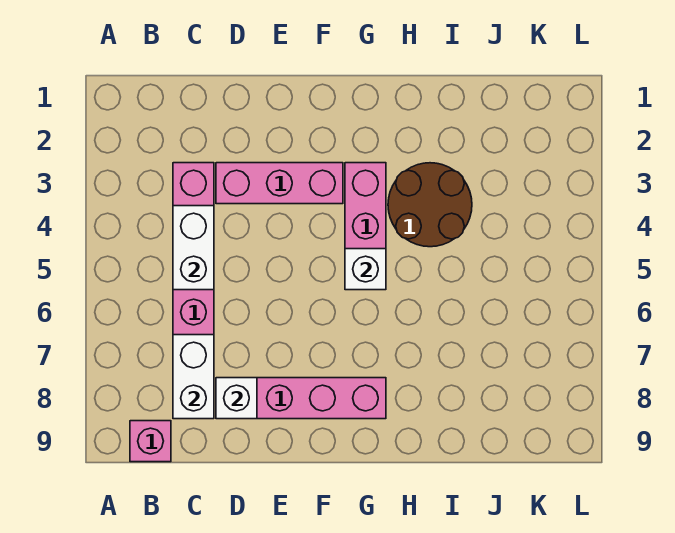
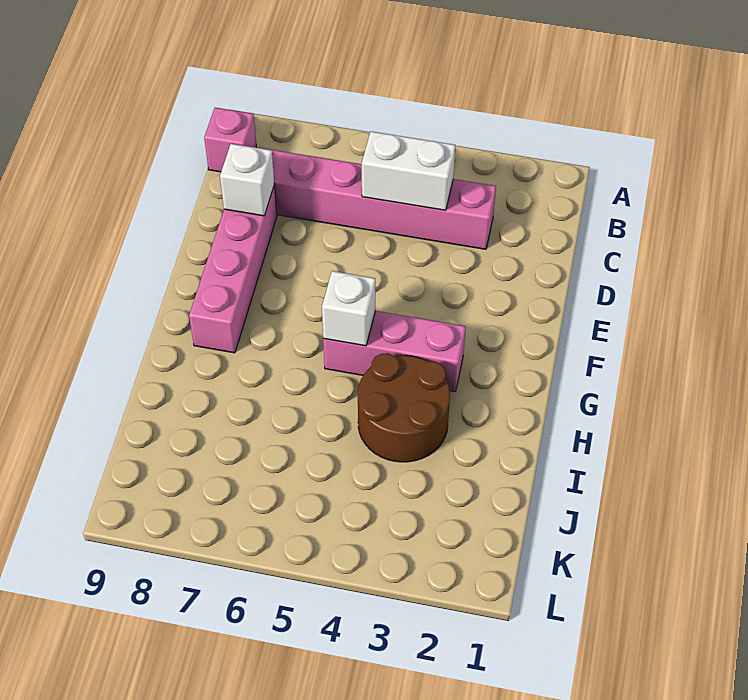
white 1x2 brick [173,335,214,419] -> none
pink 1x3 brick [216,163,343,204] -> none

